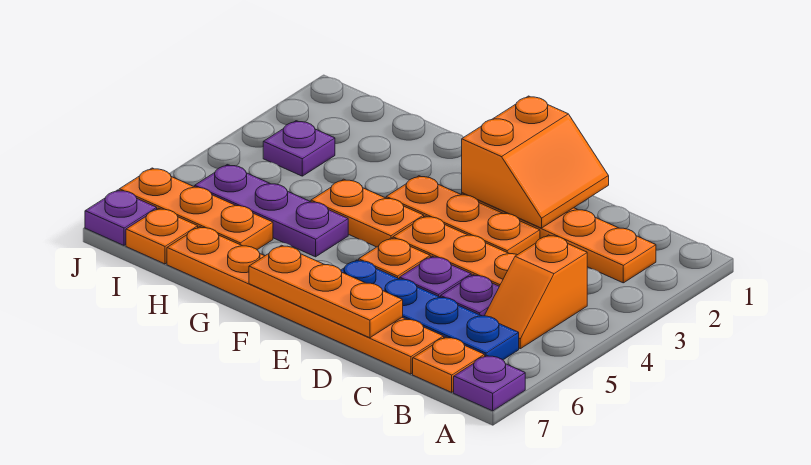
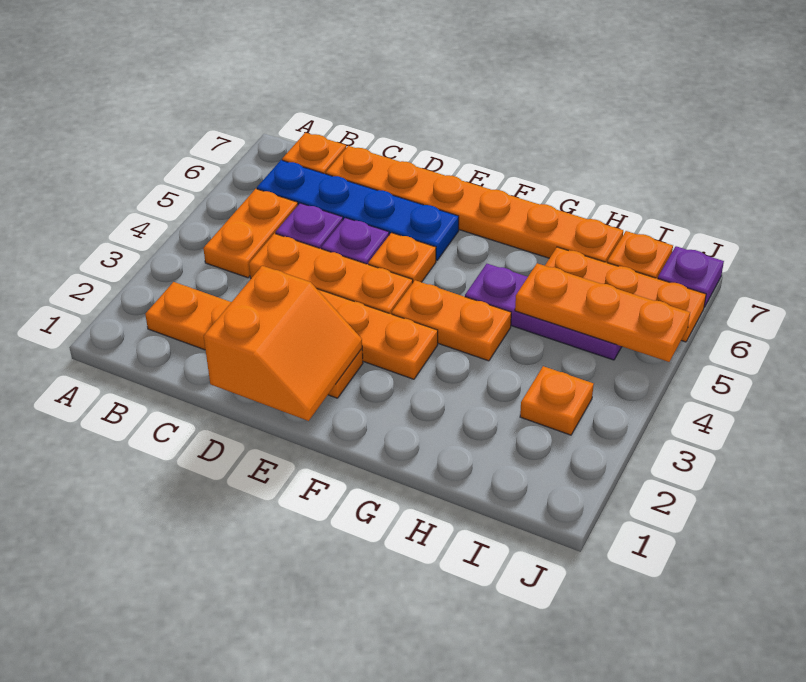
purple 1x1 plate [454,355,525,411] -> none
orange 1x2 slope [485,235,587,349] -> orange 1x2 plate [203,189,298,278]
orange 2x2 slope [462,96,609,228] -> orange 2x2 slope turned to [204,266,362,421]
orange 1x3 plate [249,245,403,338] -> orange 1x3 plate moved to [515,263,690,362]
purple 1x1 plate [263,121,335,176] -> orange 1x1 plate [520,366,594,435]

